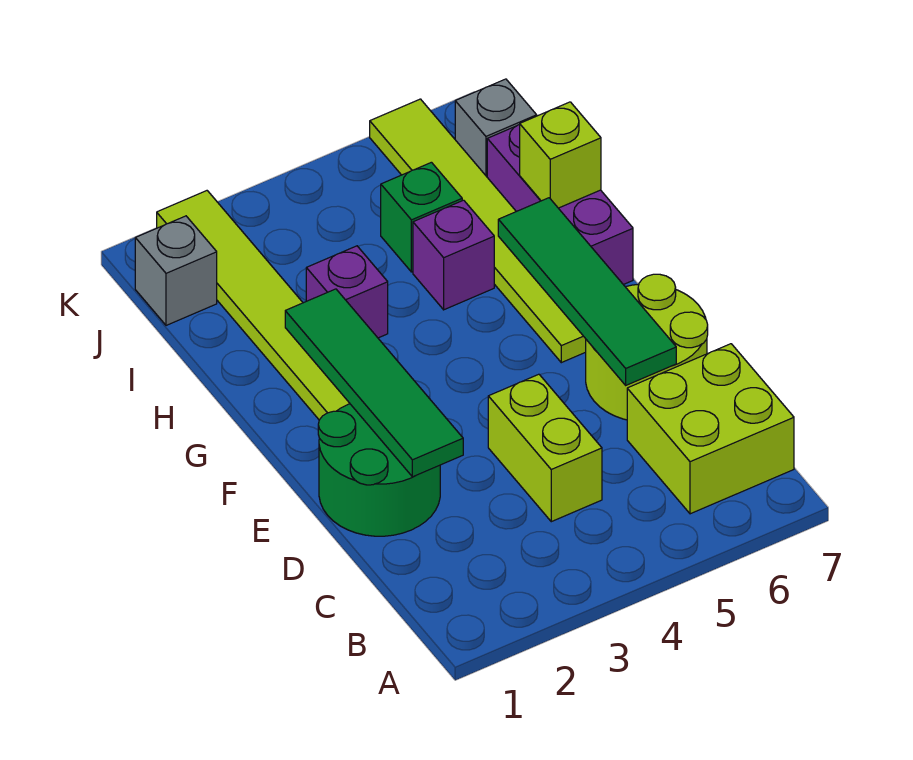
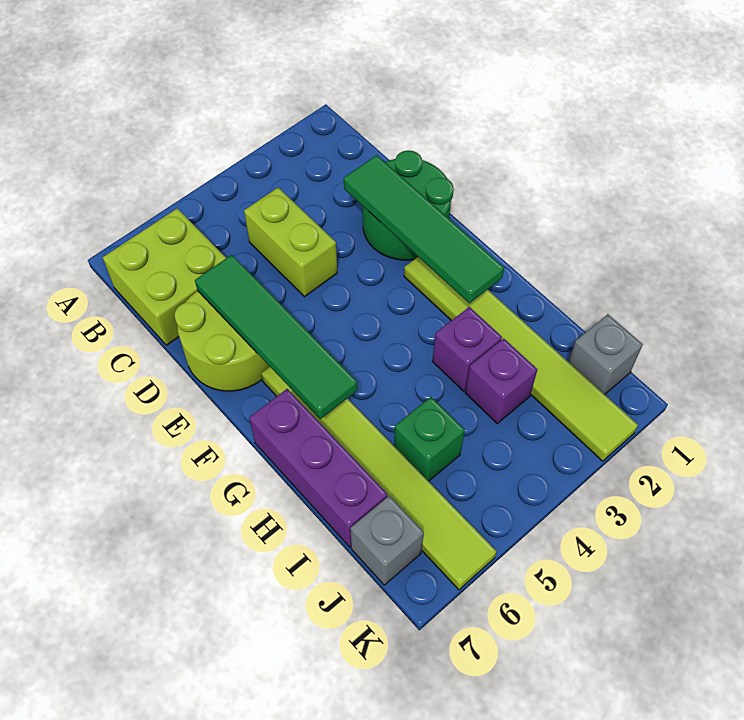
purple 1x1 brick [413,200,494,310] -> purple 1x1 brick moved to [465,338,537,424]
lime 1x1 brick [520,102,601,208] -> none

